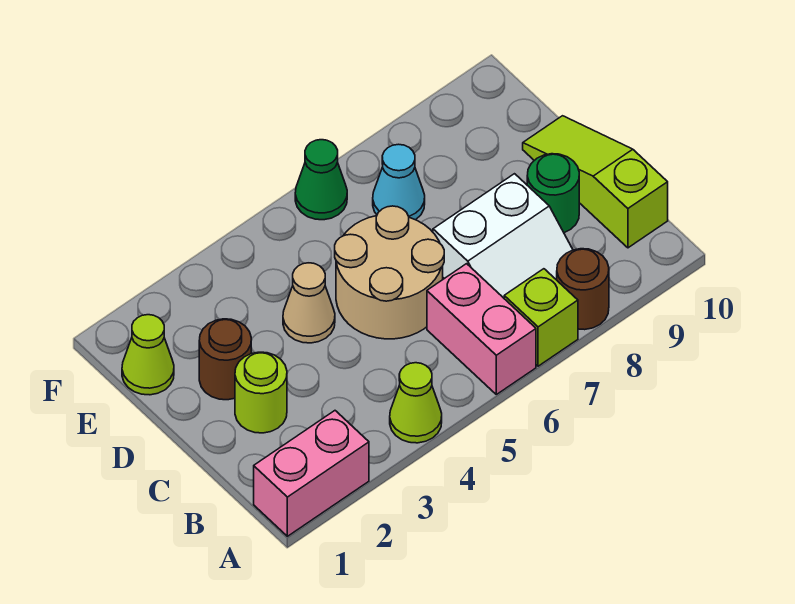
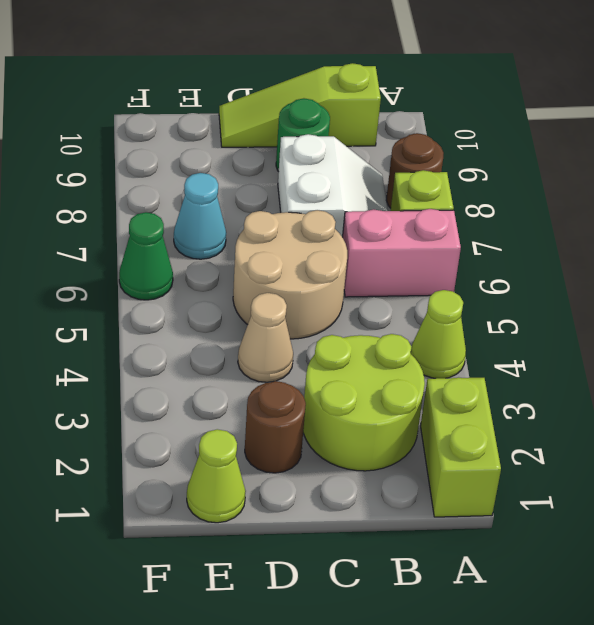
pink 1x2 brick [254,411,369,536] -> lime 1x2 brick [420,377,501,517]
lime 1x1 round brick [235,352,287,433] -> lime 2x2 round brick [303,334,425,471]

